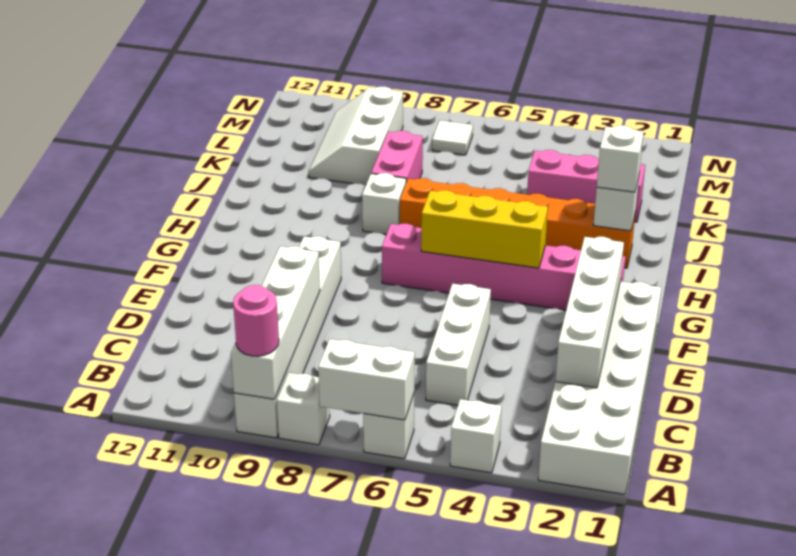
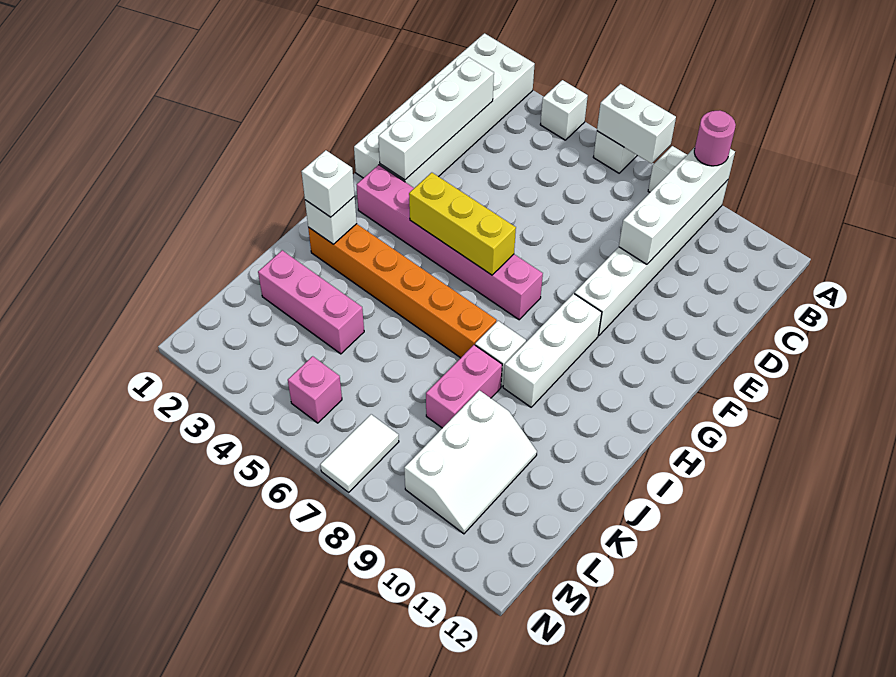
white 1x3 brick [426,284,491,405] -> white 1x3 brick moved to [503,294,602,407]
none -> pink 1x1 brick [288,356,342,423]
white 1x1 tile [432,121,473,155] -> white 1x2 tile [320,414,399,492]

